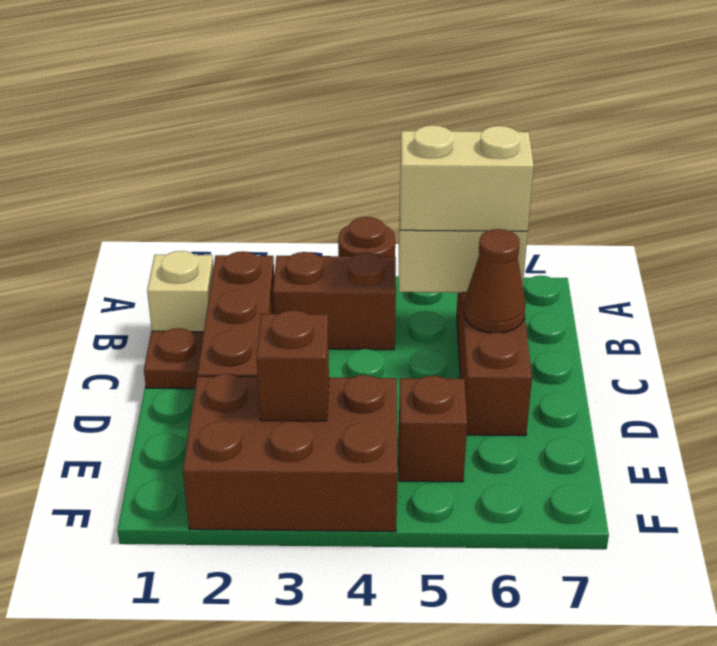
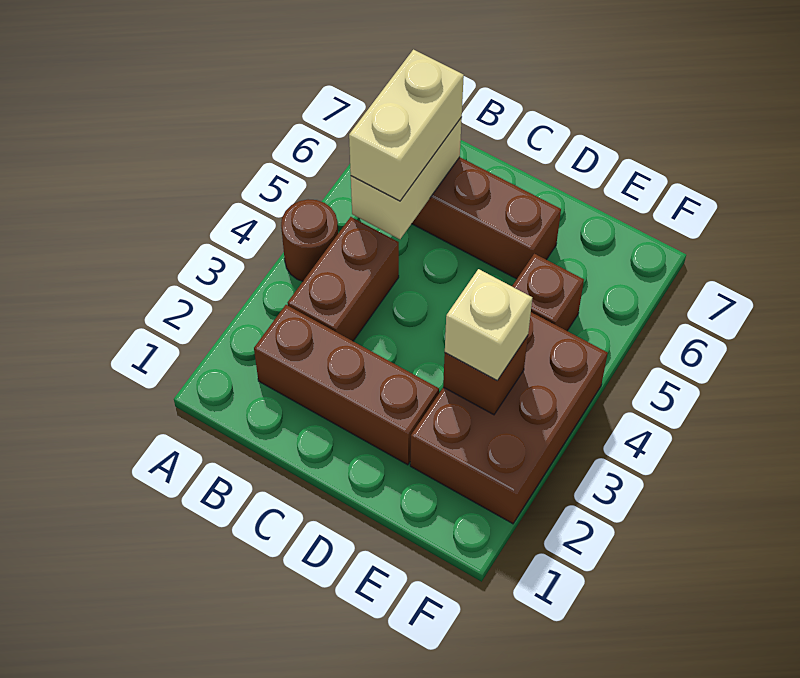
tan 1x1 brick [147,251,213,332] -> tan 1x1 brick moved to [445,269,532,380]
brown 1x1 plate [144,328,204,389] -> none
brown 1x1 cone [463,229,526,333] -> none

